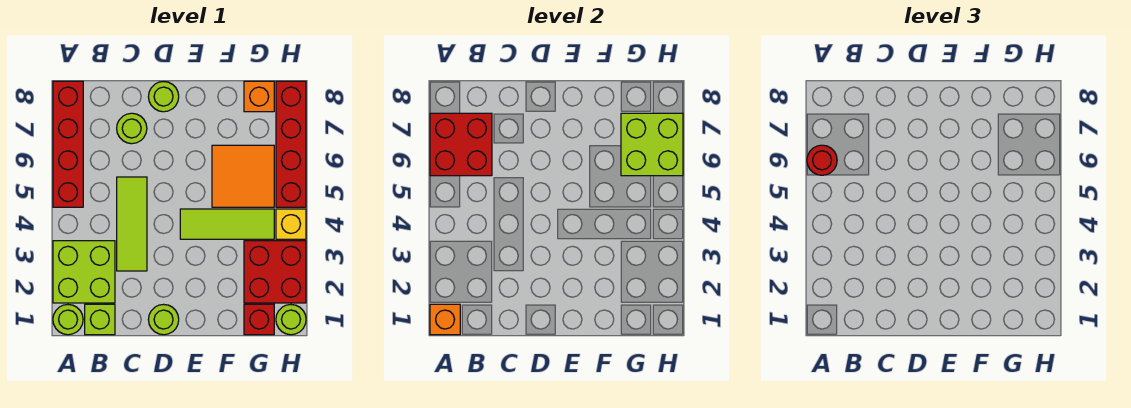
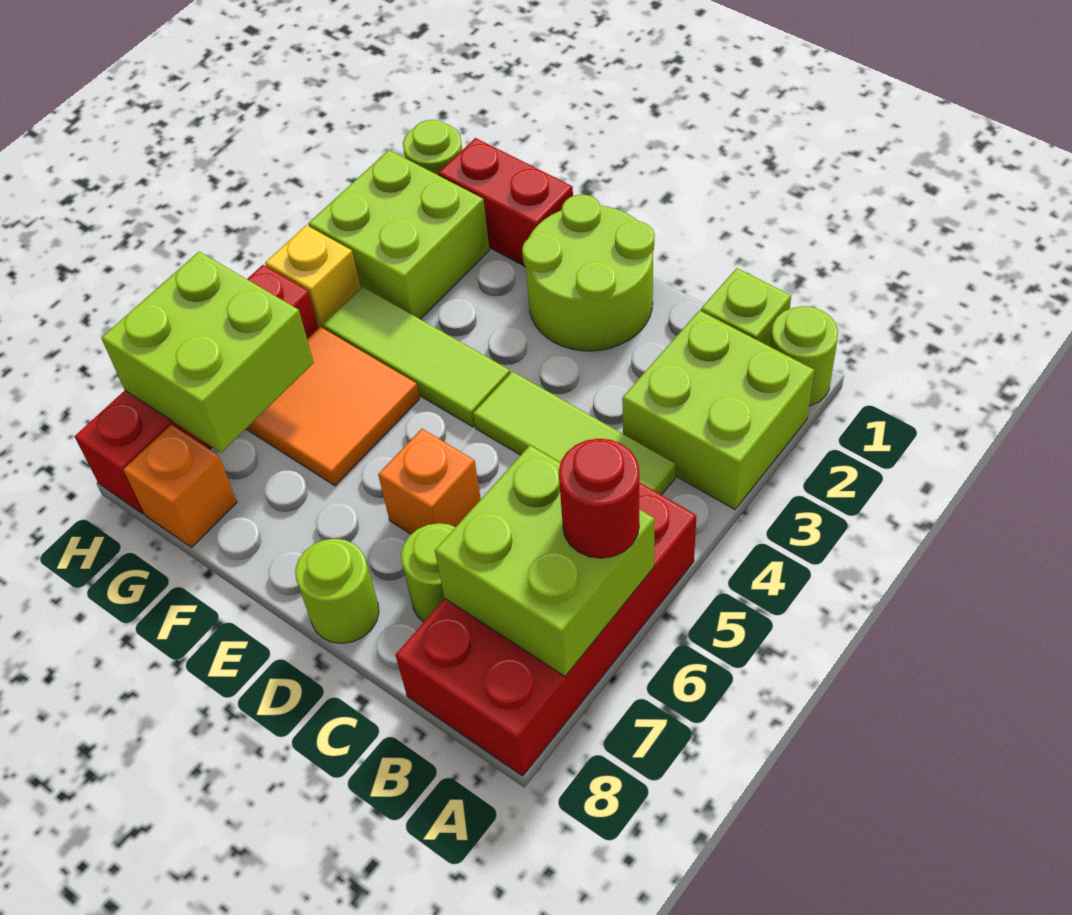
orange 1x1 brick [430,304,460,335] -> orange 1x1 brick moved to [378,429,481,534]
red 1x4 brick [53,81,83,207] -> red 2x4 brick [395,482,696,776]
red 2x2 brick [430,113,492,176] -> lime 2x2 brick [435,445,654,676]
lime 1x3 tile [117,177,147,271] -> lime 1x3 tile turned to [473,372,675,495]
lime 1x1 round brick [148,304,179,335] -> lime 2x2 round brick [522,195,655,351]
red 1x1 brick [244,304,274,335] -> red 1x2 brick [439,138,573,267]
red 2x2 brick [244,241,306,303] -> lime 2x2 brick [309,150,489,319]

